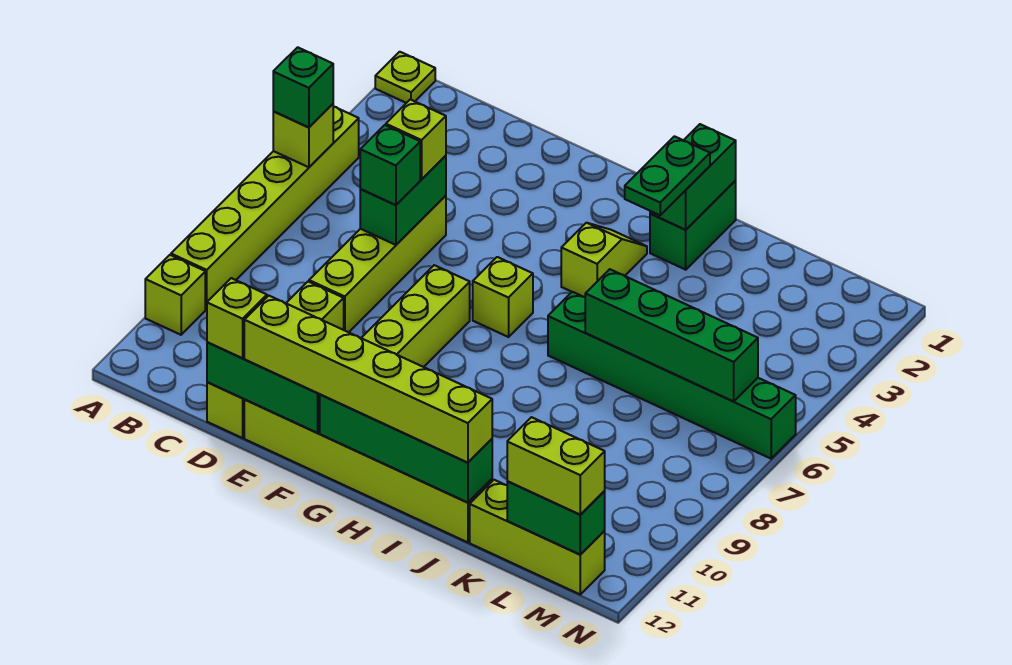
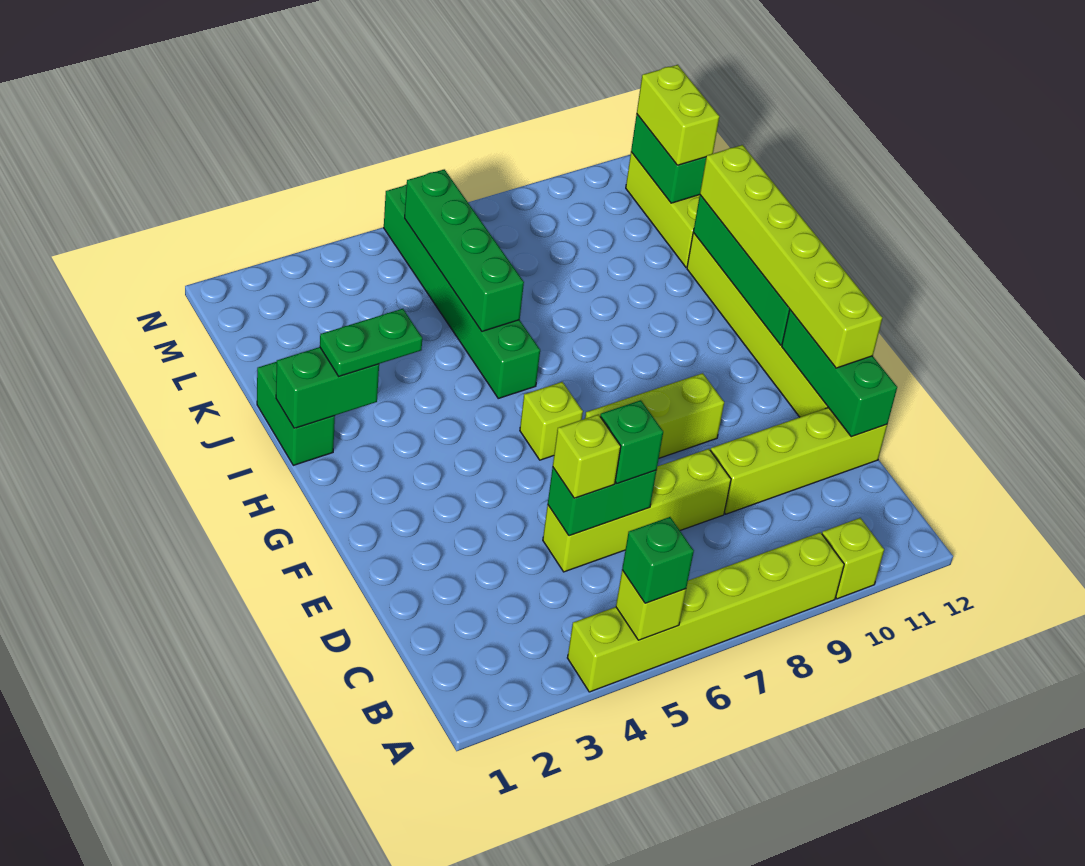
lime 1x1 plate [375,52,435,103] -> none
lime 1x1 brick [207,278,267,358] -> none
lime 1x2 slope [561,223,647,297] -> none
green 1x2 brick [650,181,736,270] -> green 1x2 brick turned to [257,362,335,465]

